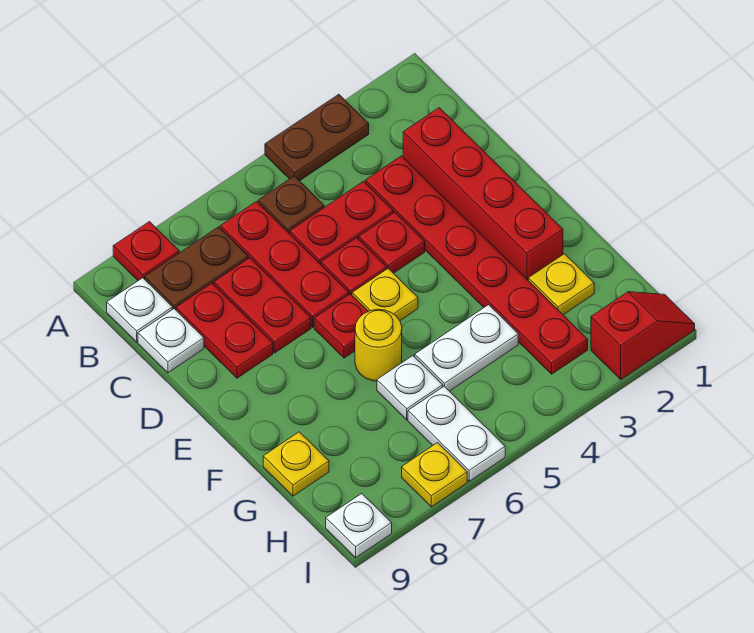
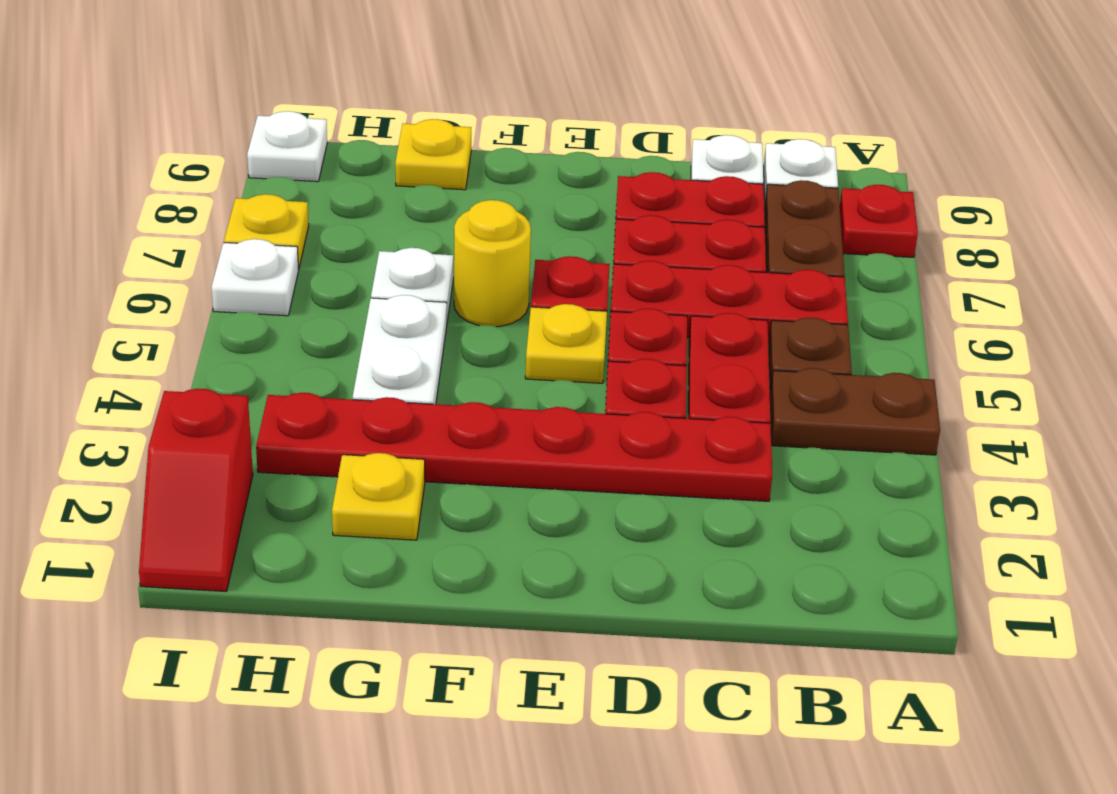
brown 1x2 plate [265,94,369,181] -> brown 1x2 plate turned to [770,368,940,455]
red 1x4 brick [403,108,563,280] -> none
white 1x2 plate [408,386,505,481] -> white 1x1 plate [211,239,299,316]

